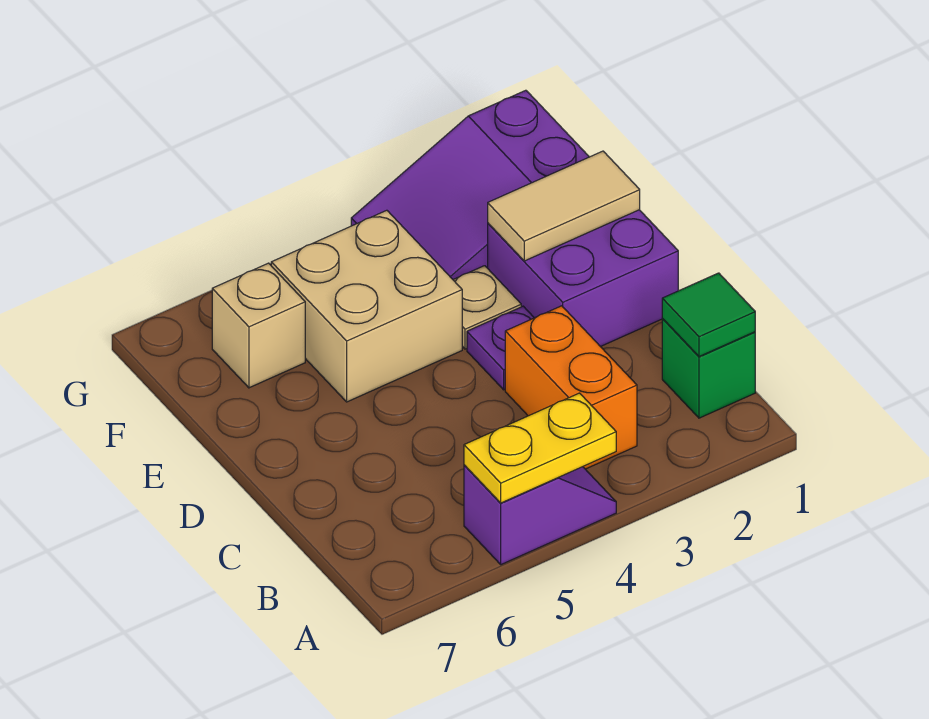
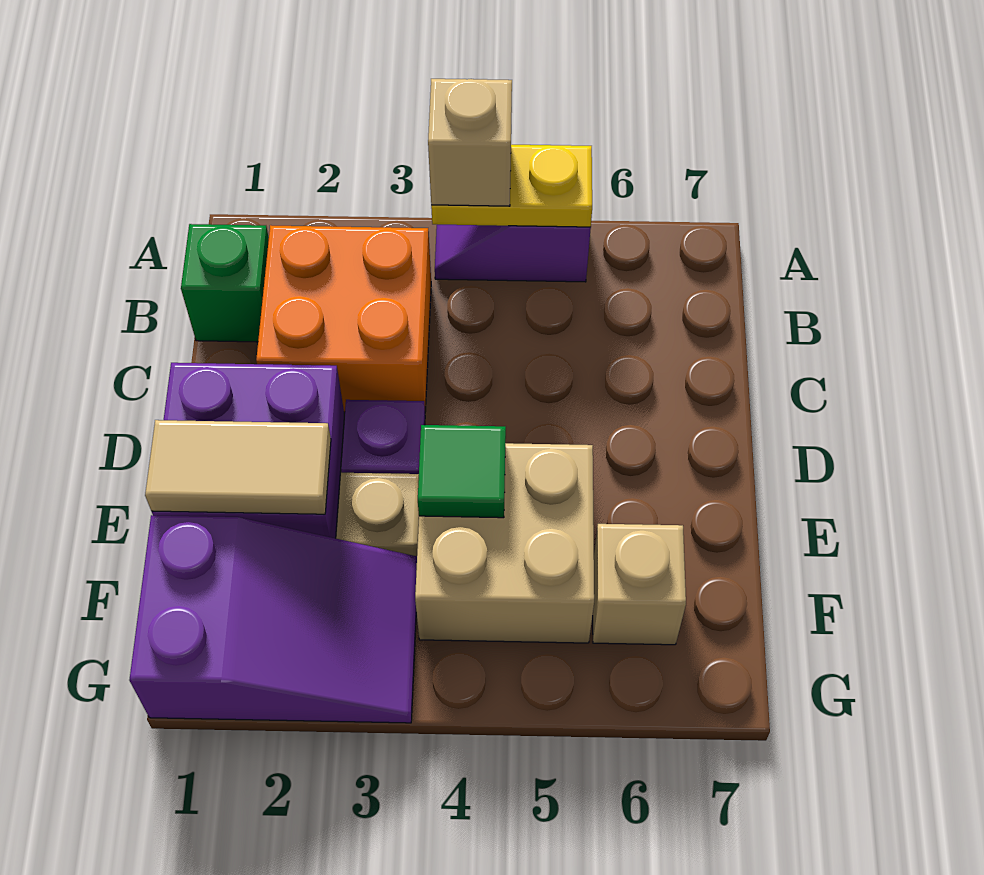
none -> tan 1x1 brick [428,79,512,206]
green 1x1 tile [662,273,755,357] -> green 1x1 tile moved to [418,425,506,518]
orange 1x2 brick [505,306,637,469] -> orange 2x2 brick [256,225,431,412]

